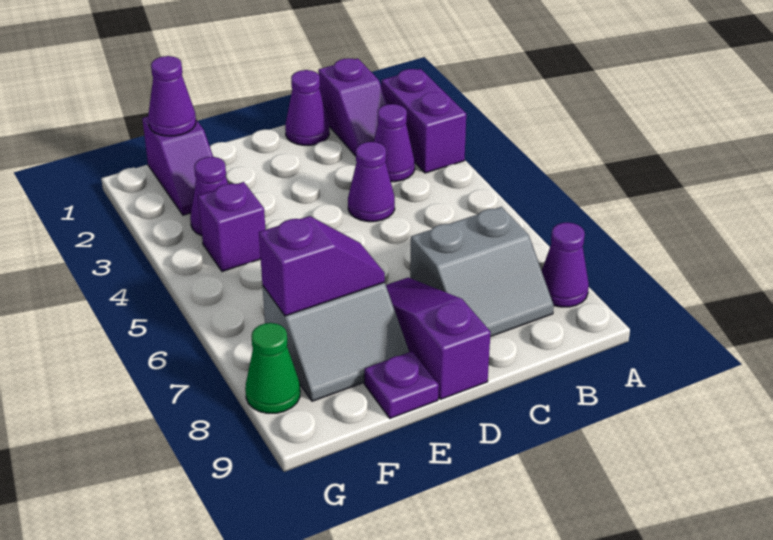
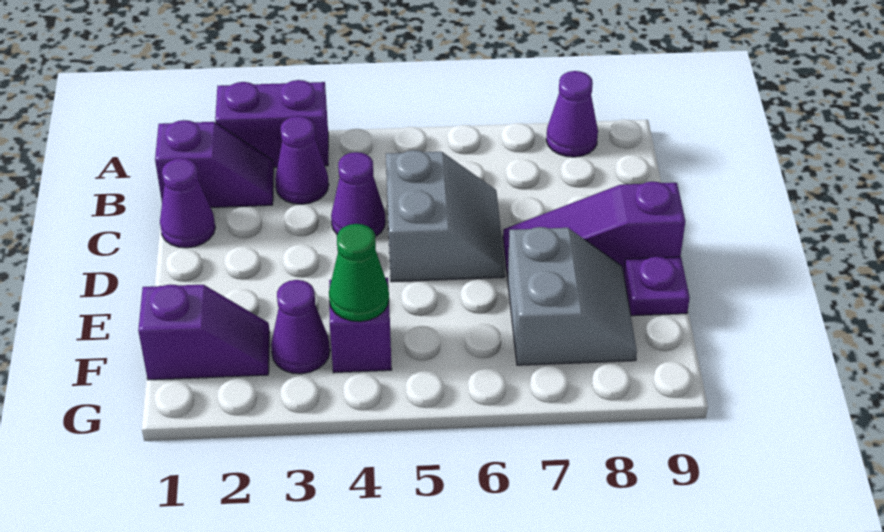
grey 2x2 slope [410,207,554,337] -> grey 2x2 slope moved to [386,150,505,282]
purple 1x2 slope [259,216,385,316] -> none
purple 1x1 cone [148,56,196,136] -> none
green 1x1 cone [245,323,300,413] -> green 1x1 cone moved to [329,224,389,322]

